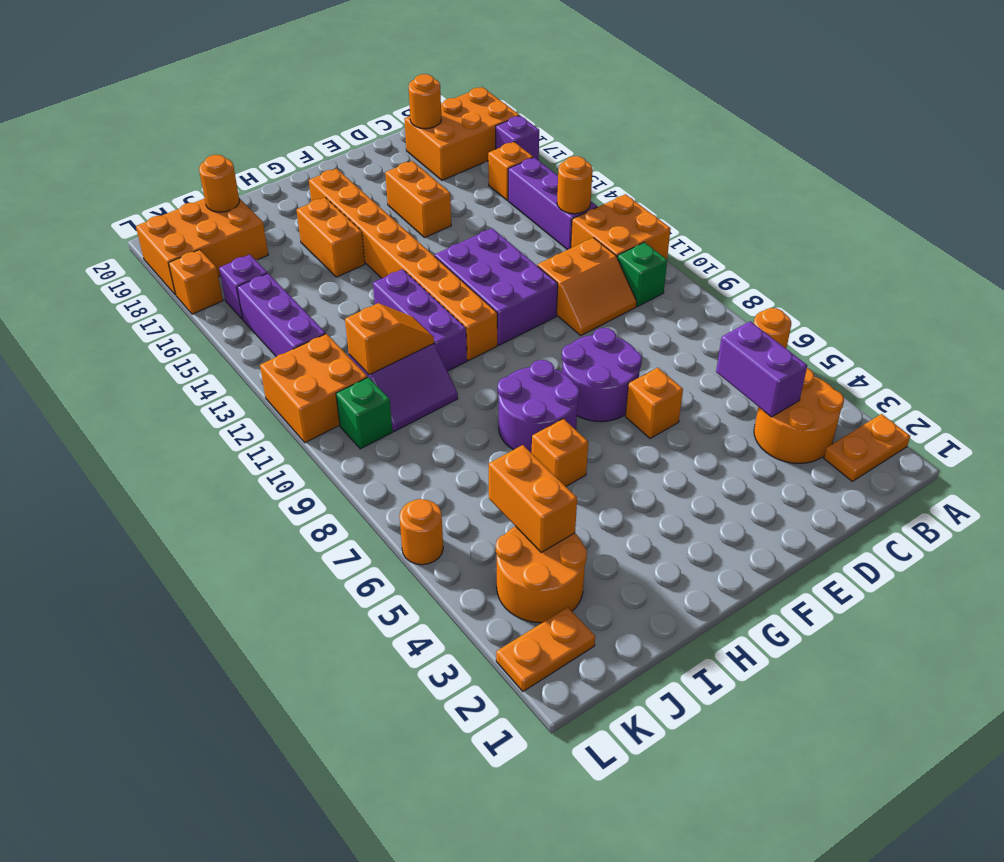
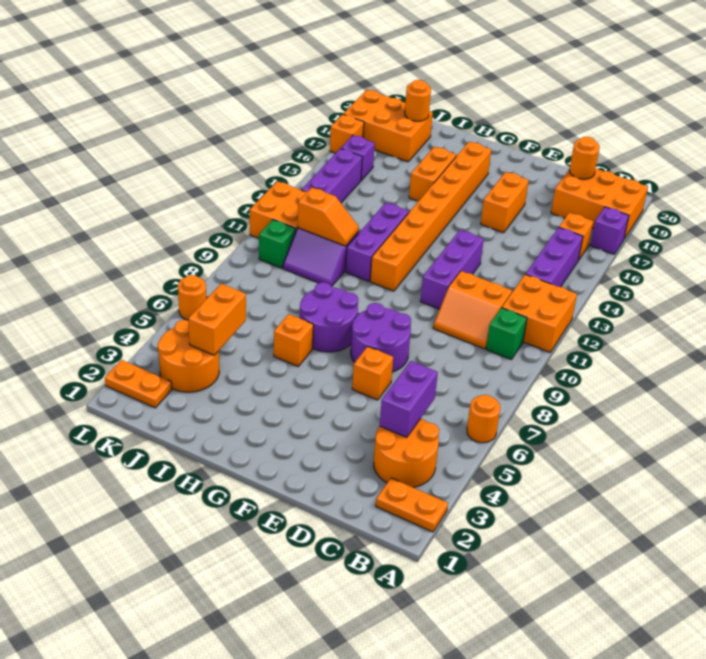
orange 1x1 round brick [557,156,593,214] -> none
purple 2x3 brick [435,228,558,345] -> purple 1x3 brick [420,230,484,309]

